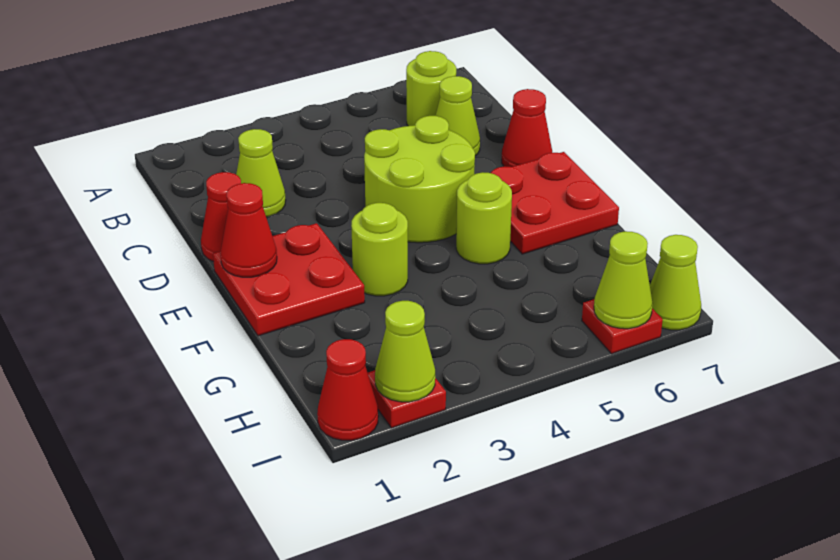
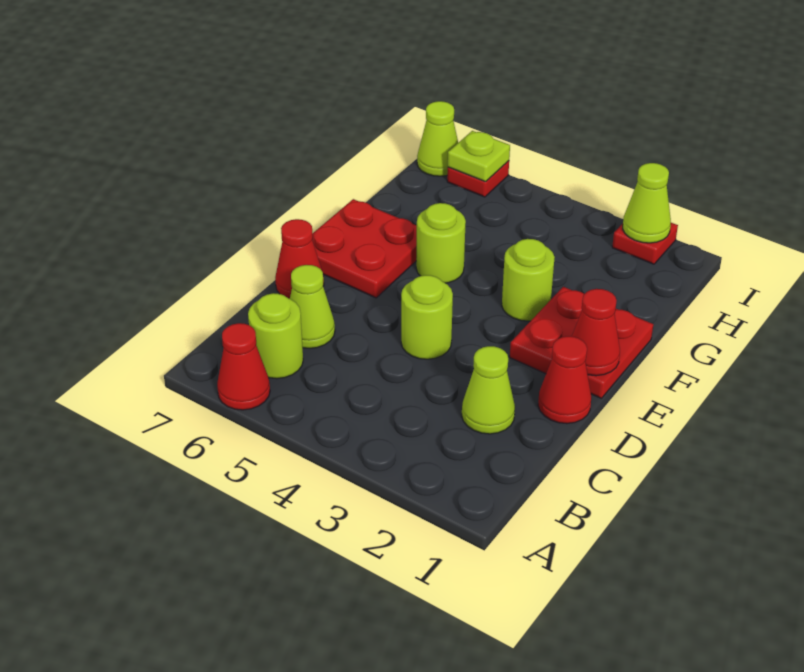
lime 2x2 round brick [364,116,475,243] -> lime 1x1 round brick [401,275,453,359]
red 1x1 cone [317,339,378,440] -> red 1x1 cone moved to [217,323,270,410]
lime 1x1 cone [594,231,653,329] -> lime 1x1 plate [448,131,510,182]

